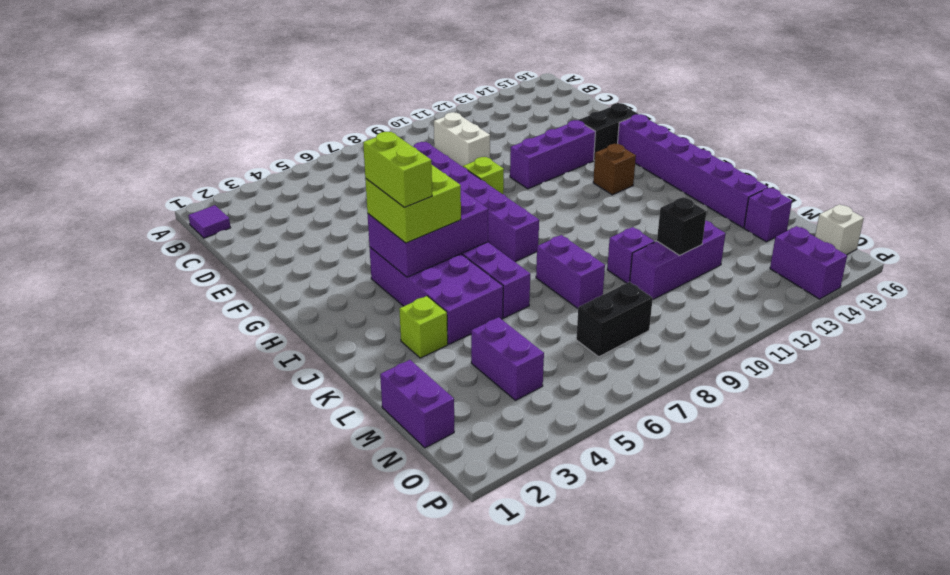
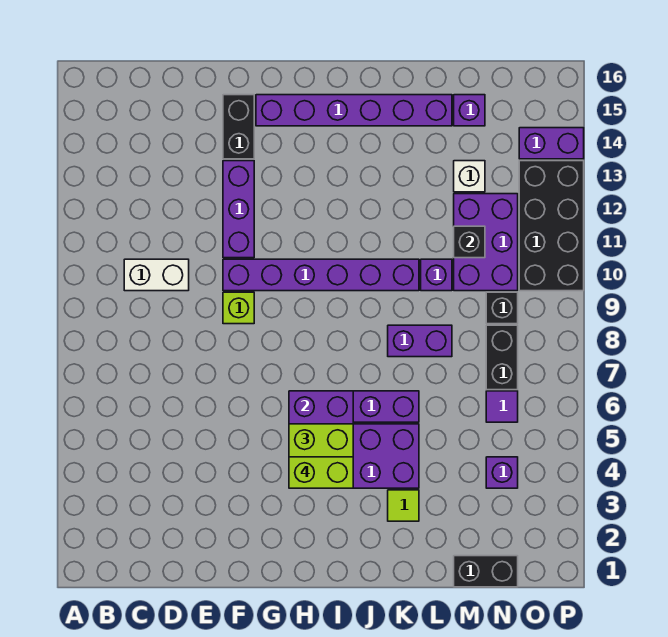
purple 1x1 tile [188,205,231,238] -> purple 1x1 tile moved to [486,391,518,422]
purple 1x6 brick [413,142,539,262] -> purple 1x6 brick moved to [223,259,419,291]
brown 1x1 brick [593,144,636,195] -> none
lime 1x1 brick [399,296,448,358] -> lime 1x1 tile [388,490,419,521]
purple 1x2 brick [380,360,454,448] -> black 1x2 brick [454,556,518,587]
purple 1x2 brick [471,317,544,400] -> purple 1x1 brick [486,457,518,488]
purple 1x3 brick [630,221,725,299] -> purple 2x3 brick [454,194,518,291]
none -> black 1x1 brick [486,292,518,324]
none -> black 2x4 brick [519,161,584,291]
white 1x1 brick [815,204,864,255] -> white 1x1 brick moved to [454,161,485,192]

